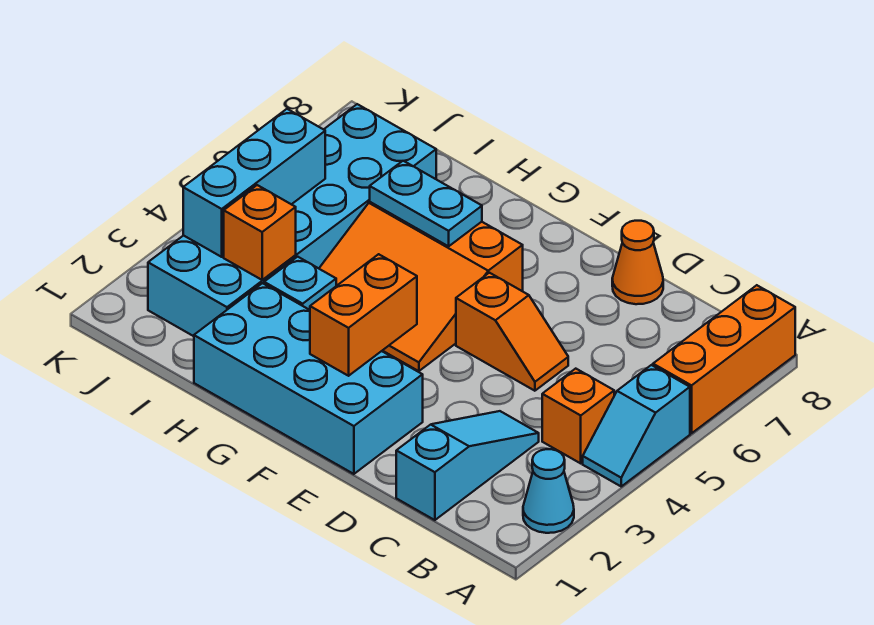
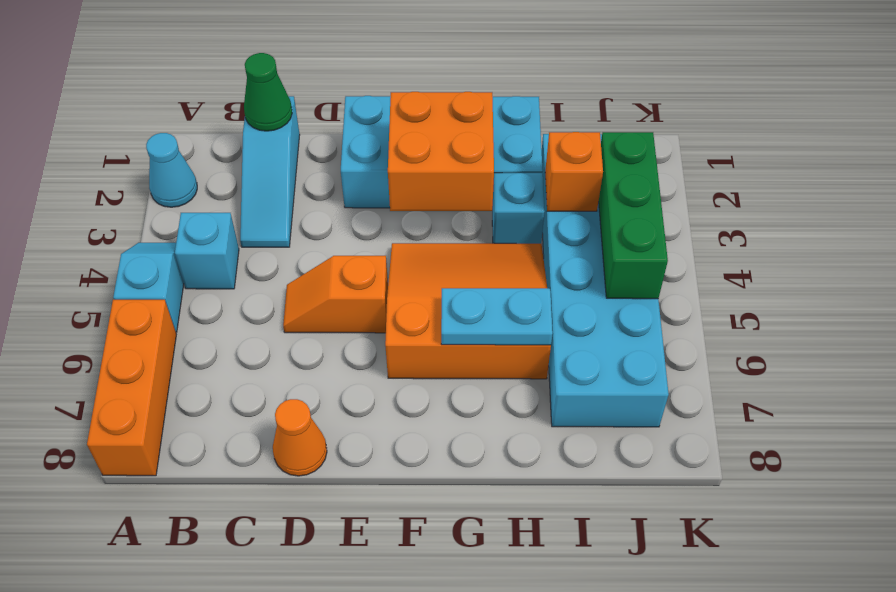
orange 1x1 brick [542,369,614,463] -> cyan 1x1 brick [175,213,239,289]
none -> green 1x1 cone [244,53,292,131]
orange 1x2 brick [310,254,417,376] -> orange 2x2 brick [388,92,494,211]
cyan 1x3 brick [183,109,325,257] -> green 1x3 brick [599,132,668,299]

